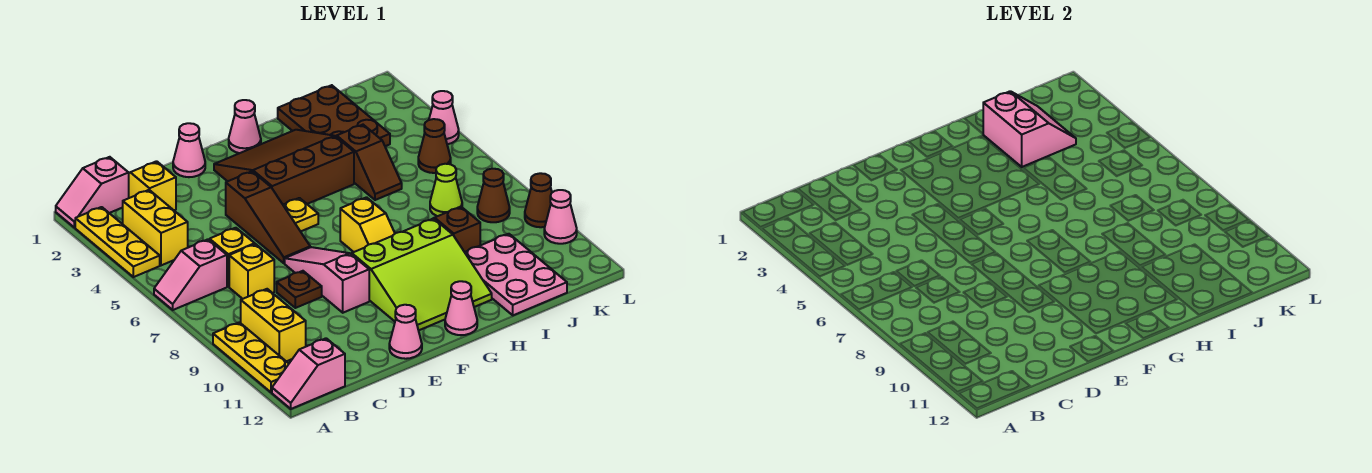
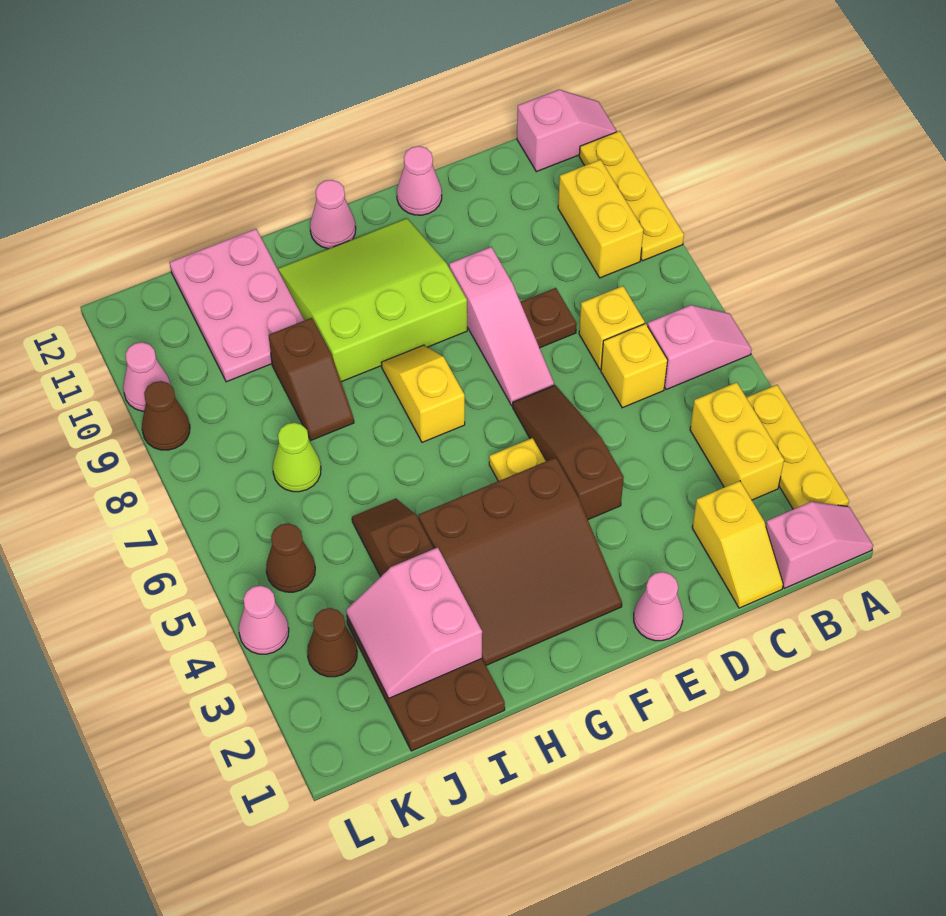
pink 1x1 cone [229,100,261,153] -> none
brown 1x1 cone [477,169,510,222] -> brown 1x1 cone moved to [307,608,357,677]

